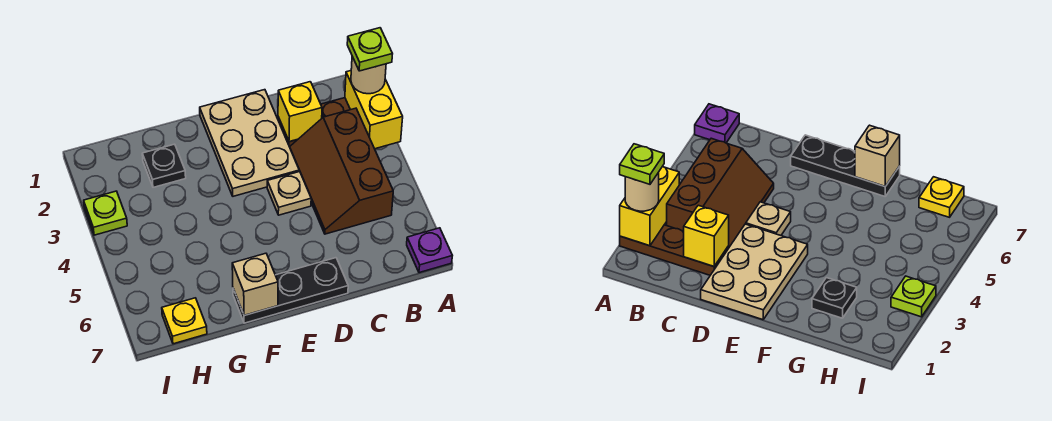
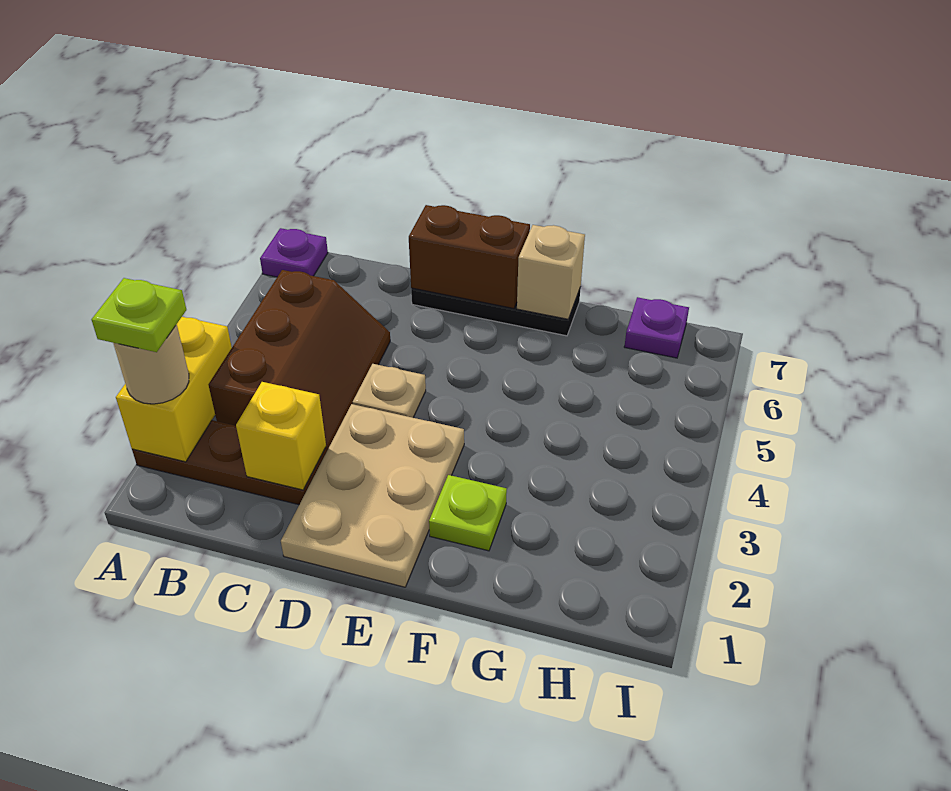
none -> brown 1x2 brick [409,205,530,308]
black 1x1 plate [142,144,186,187] -> none
yellow 1x1 plate [162,298,207,344] -> purple 1x1 plate [624,297,689,358]
lime 1x1 plate [84,191,127,235] -> lime 1x1 plate moved to [429,475,507,551]

